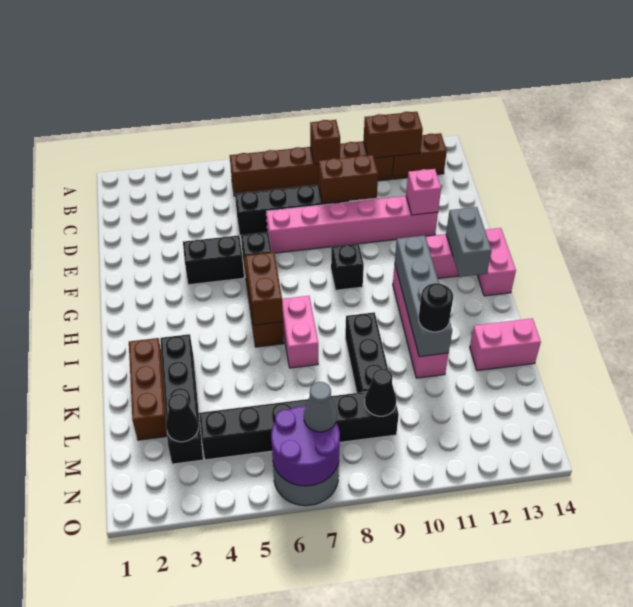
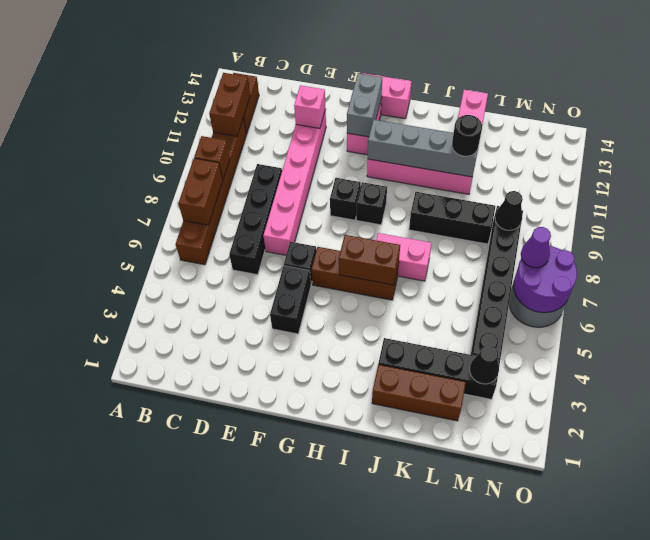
brown 1x2 brick [318,155,378,204] -> brown 1x2 brick moved to [178,158,223,225]
grey 1x2 brick [446,207,492,277] -> grey 1x2 brick turned to [347,73,382,137]
none -> black 1x1 brick [356,182,387,225]
grey 1x1 cone [304,382,337,432] -> purple 1x1 cone [521,227,551,268]

